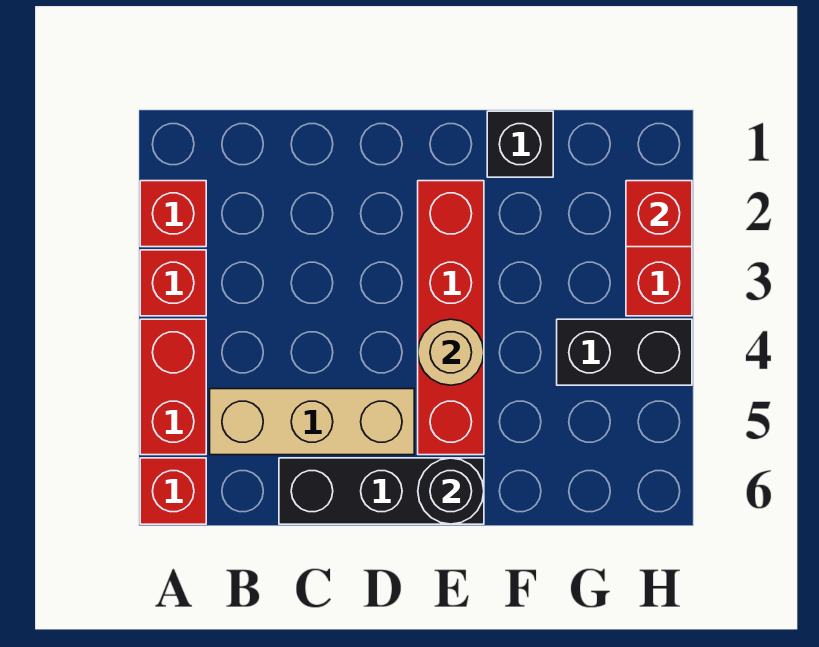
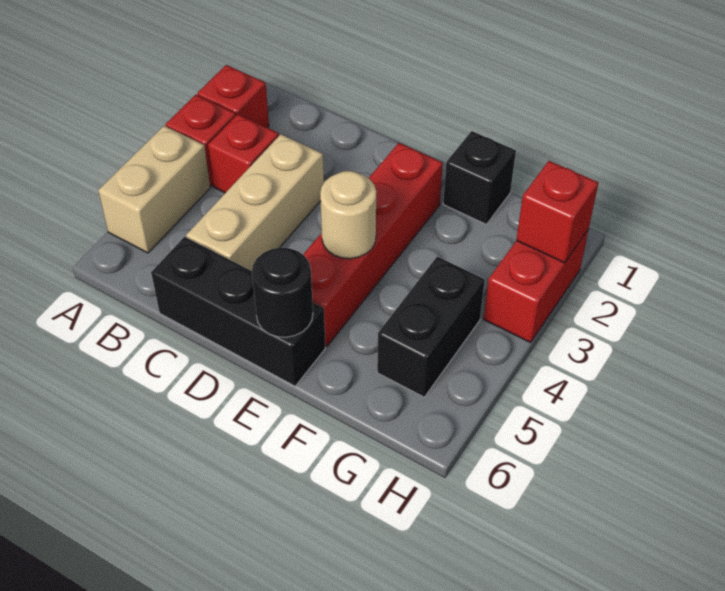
red 1x2 brick [140,319,206,455] -> tan 1x2 brick [98,126,210,253]
red 1x1 brick [140,458,206,524] -> red 1x1 brick moved to [208,114,279,193]
tan 1x3 brick [210,389,414,455] -> tan 1x3 brick turned to [186,134,324,271]
black 1x2 brick [557,319,692,385] -> black 1x2 brick turned to [377,257,485,397]

